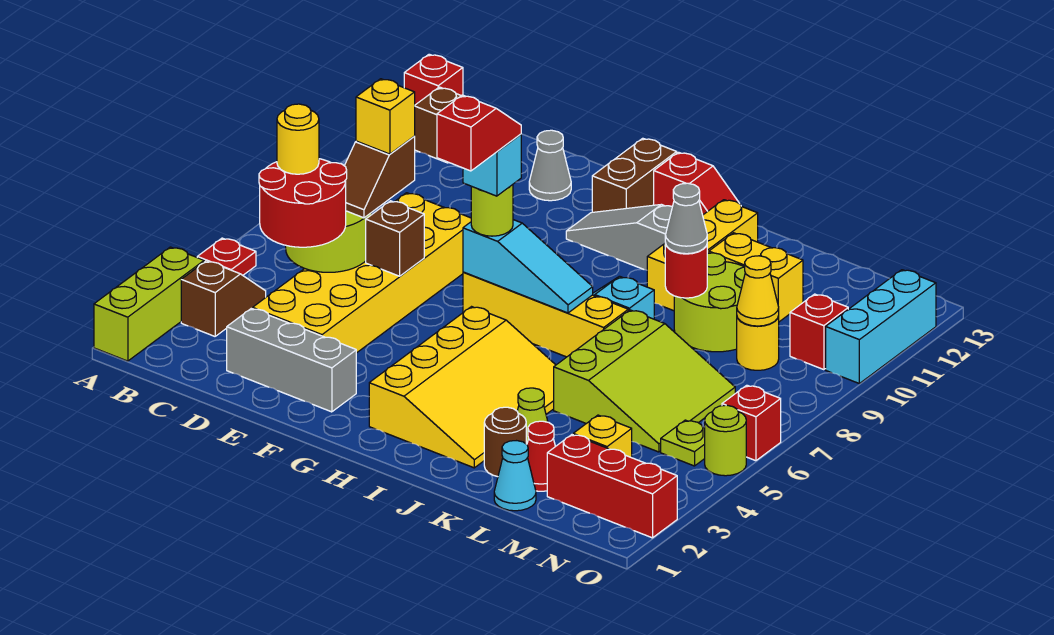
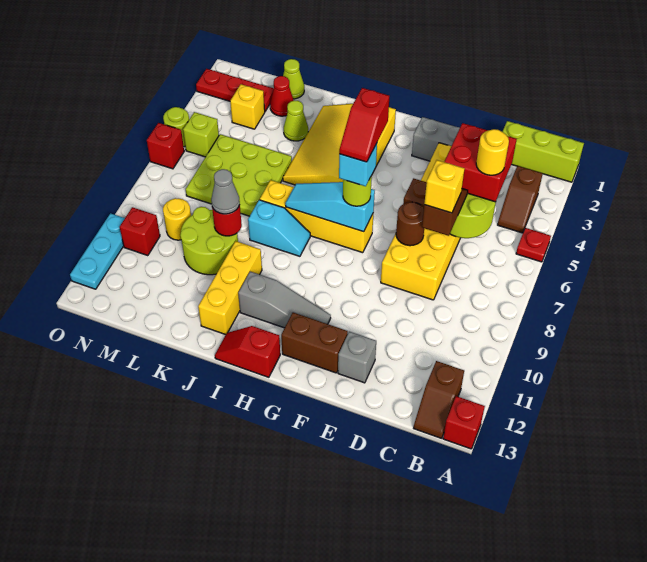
lime 1x3 brick [94,247,204,361] -> lime 1x3 brick turned to [502,121,584,182]
red 2x2 round brick [259,159,347,247] -> red 2x2 brick [444,123,517,202]
grey 1x1 cone [529,130,571,201] -> grey 1x1 brick [338,332,376,383]
brown 1x2 brick [592,138,677,212] -> brown 1x2 brick turned to [281,313,348,373]
brown 1x1 round brick [484,407,526,477] -> brown 1x1 round brick moved to [396,202,424,246]
lime 3x3 slope [554,310,735,452] -> lime 3x3 plate [186,134,292,216]
yellow 1x2 brick [709,233,803,322] -> none
cyan 1x1 cone [494,441,536,511] -> lime 1x1 cone [283,59,304,99]
red 1x3 brick [547,435,677,538] -> red 1x3 plate [196,69,274,111]
yellow 1x1 cone [737,256,779,326] -> none
lime 1x1 plate [661,420,705,466] -> lime 1x1 brick [183,112,219,157]
cyan 1x3 brick [826,270,936,383] -> cyan 1x3 plate [70,213,125,289]

